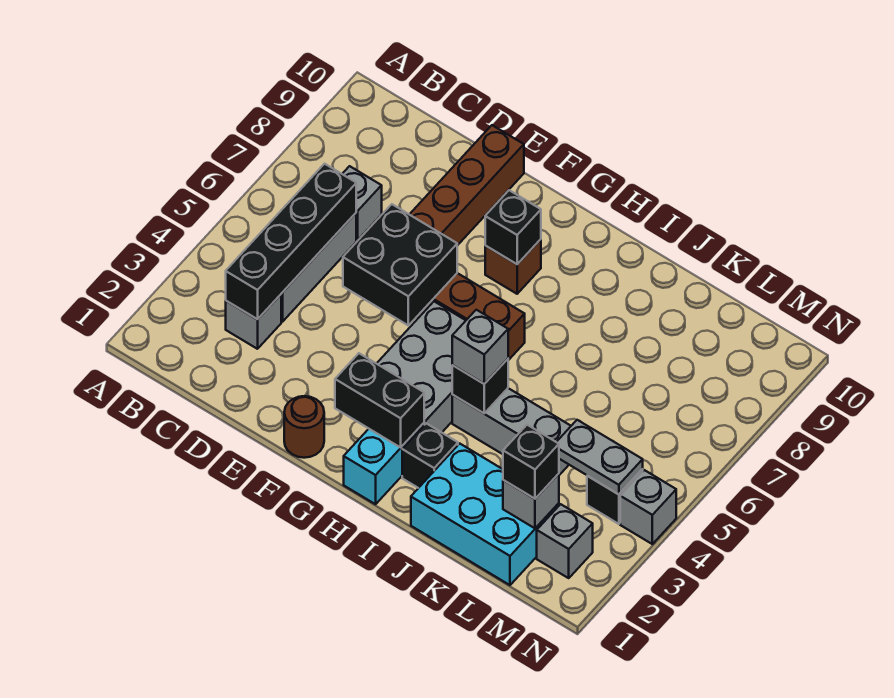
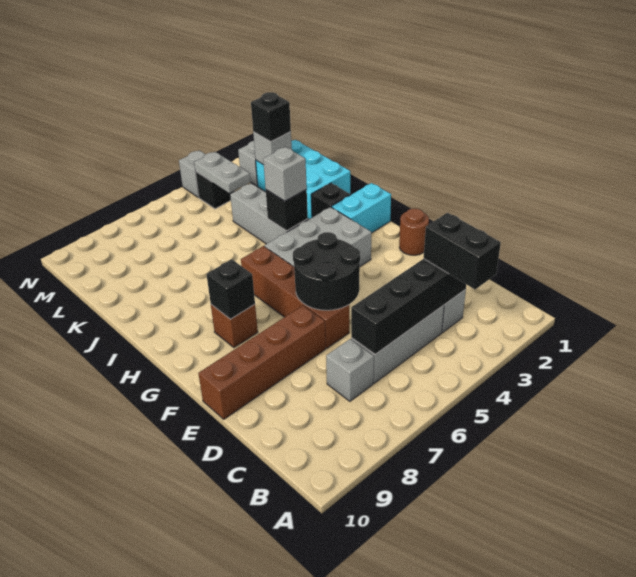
black 2x2 brick [343,204,457,325] -> black 2x2 round brick [293,232,360,310]
black 1x2 brick [335,353,424,447] -> black 1x2 brick moved to [424,213,501,289]

